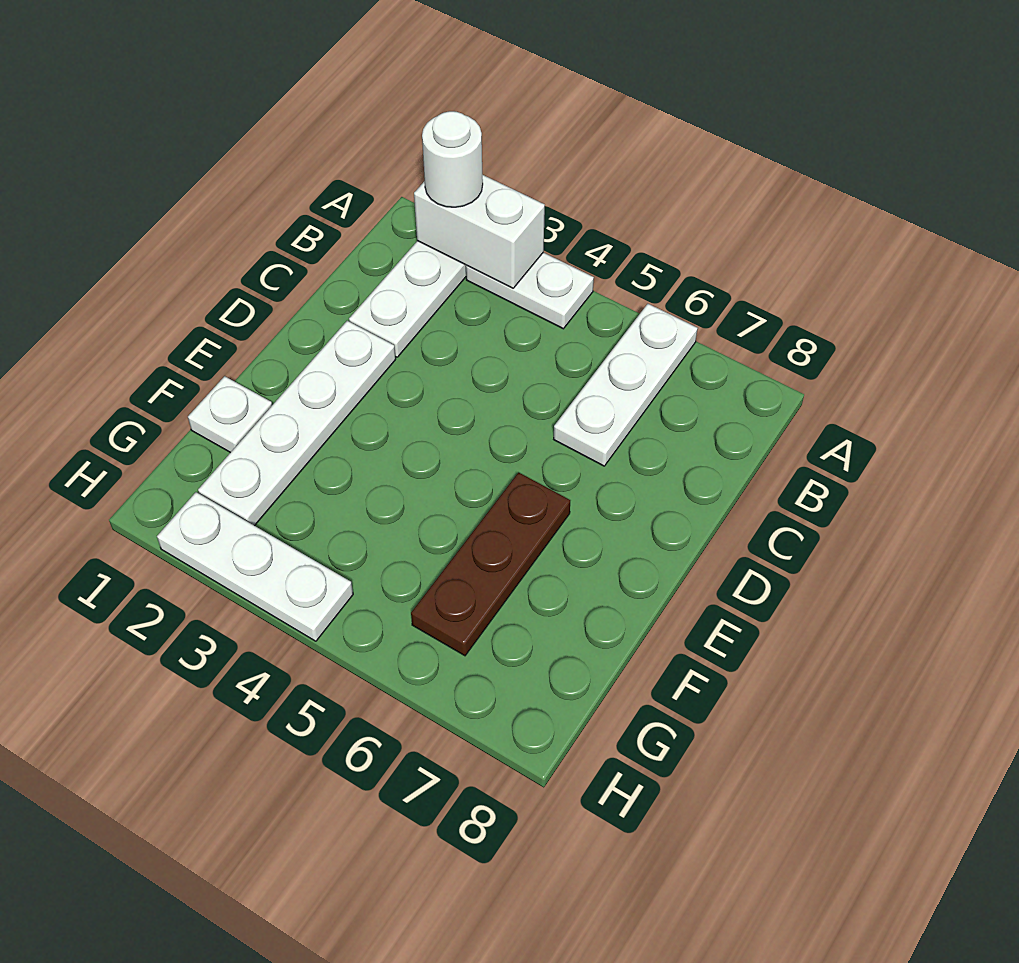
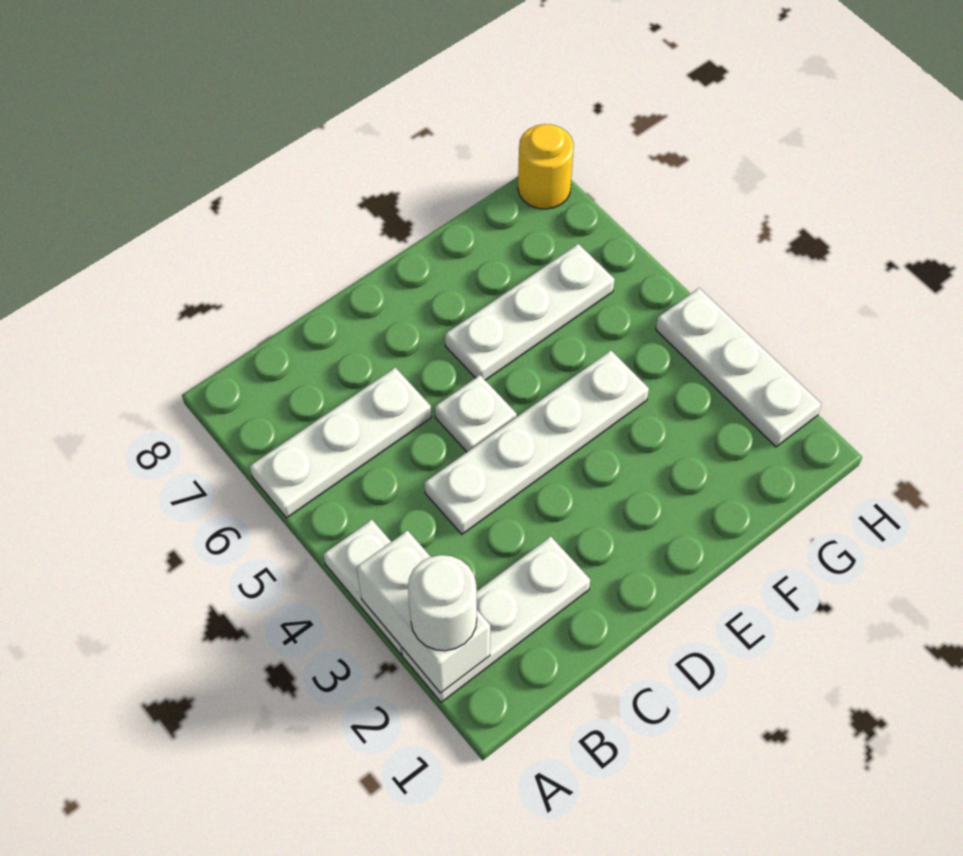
white 1x4 plate [198,321,396,526] -> white 1x4 plate moved to [424,351,649,534]
brown 1x3 plate [411,473,570,656] -> white 1x3 plate [445,244,615,380]
white 1x1 plate [188,376,272,453] -> white 1x1 plate moved to [435,375,517,452]
none -> yellow 1x1 round brick [518,124,574,209]

